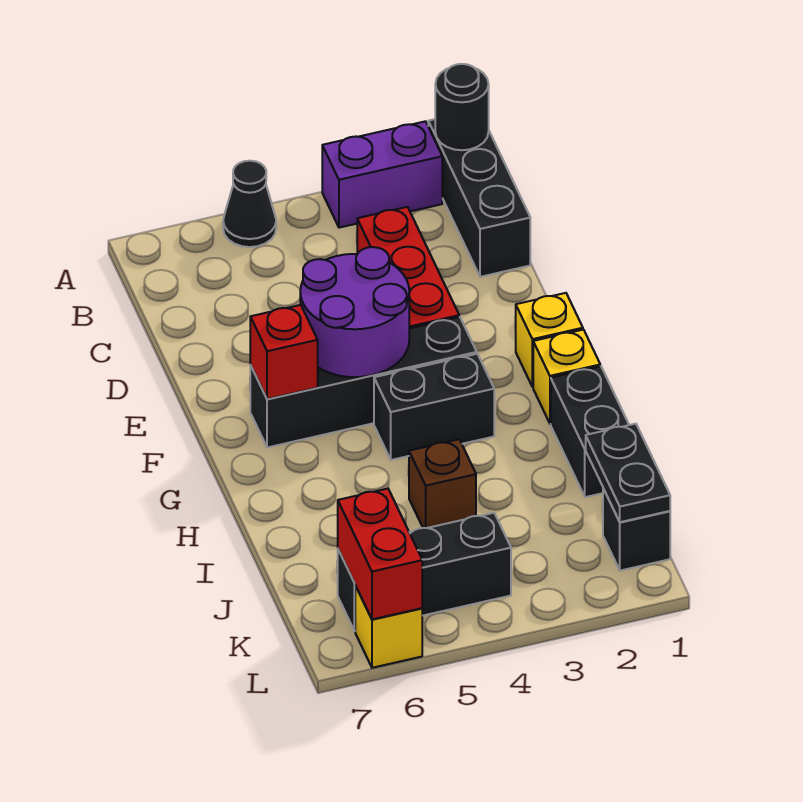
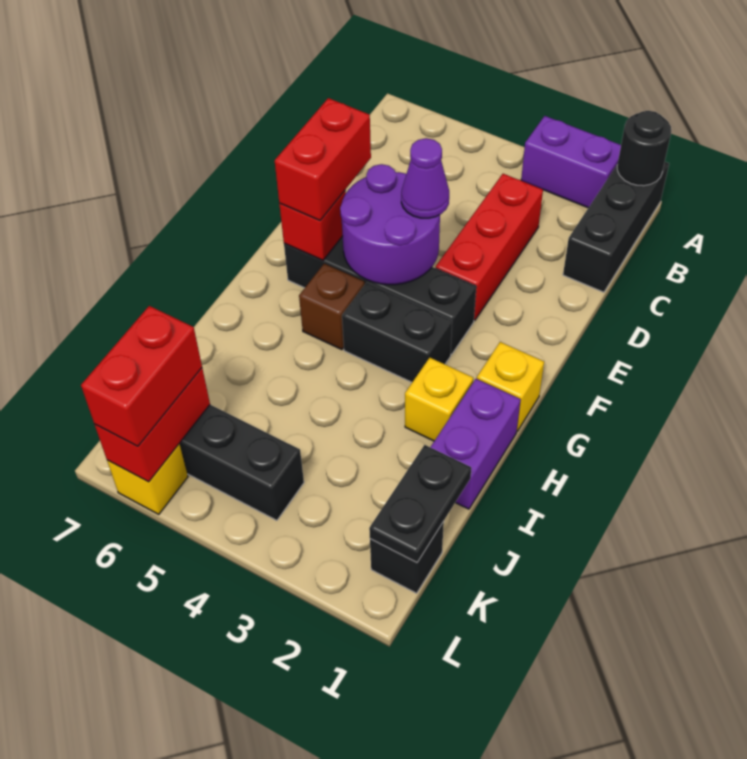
black 1x1 cone [223,161,276,247] -> none
none -> purple 1x1 cone [401,138,449,218]
none -> red 1x2 brick [275,98,371,220]
yellow 1x1 brick [515,293,583,387] -> yellow 1x1 brick moved to [405,358,473,441]
black 1x2 brick [551,366,629,497] -> purple 1x2 brick [430,379,521,509]
brown 1x1 brick [409,439,476,528] -> brown 1x1 brick moved to [299,264,365,350]
none -> red 1x2 brick [81,306,202,446]

